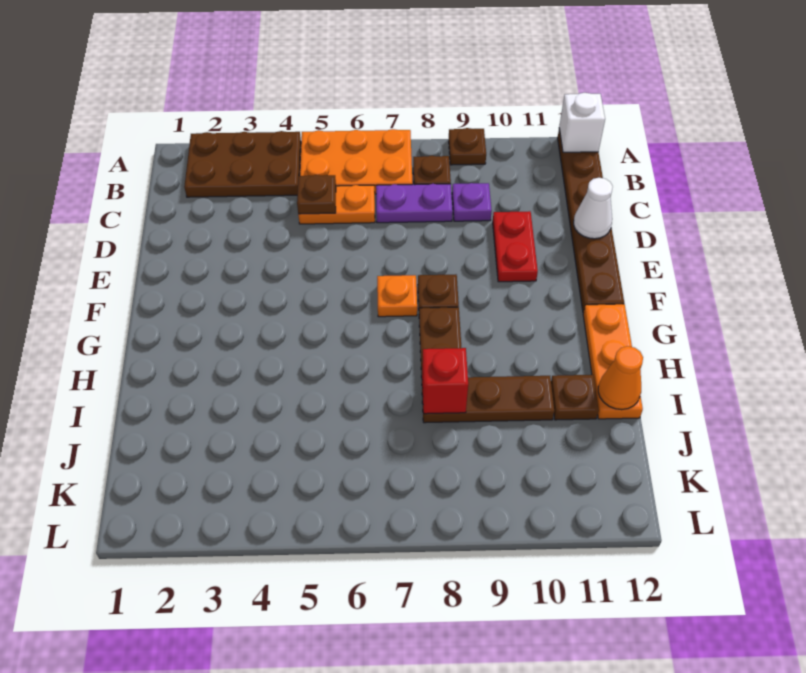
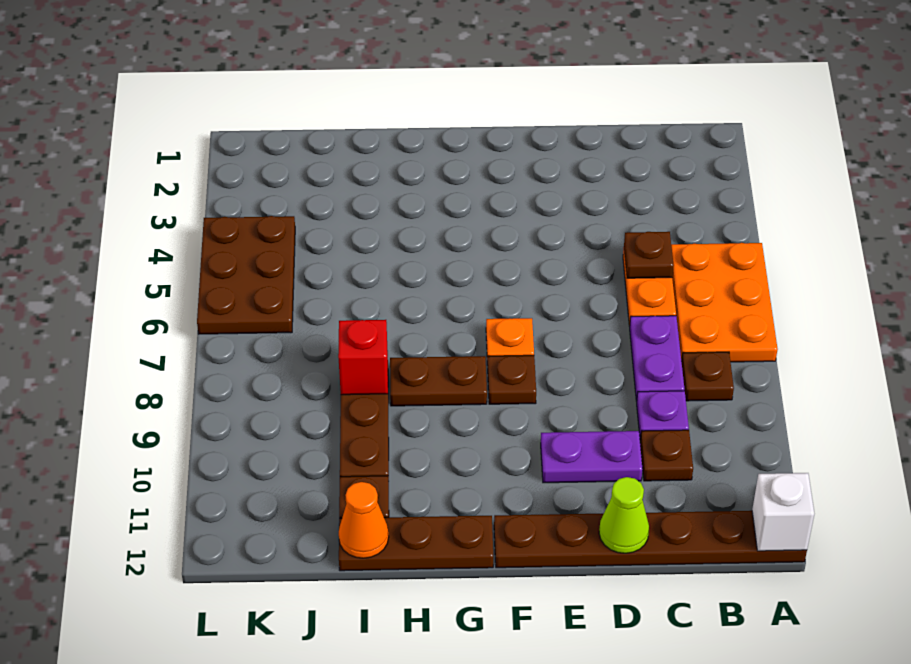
brown 2x3 plate [184,131,301,197] -> brown 2x3 plate moved to [197,216,295,334]
brown 1x1 plate [449,128,486,165] -> brown 1x1 plate moved to [640,430,693,481]
red 1x2 plate [493,211,538,282] -> purple 1x2 plate [541,431,643,483]
white 1x1 cone [574,178,613,239] -> lime 1x1 cone [599,477,649,553]
orange 1x3 plate [583,304,643,419] -> brown 1x3 plate [339,516,493,571]

